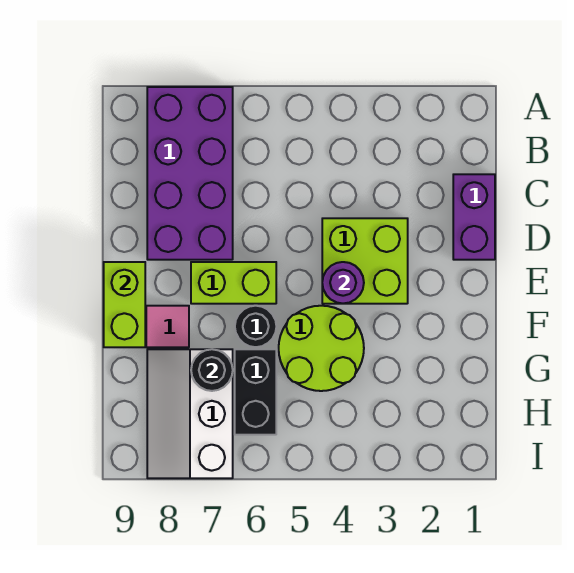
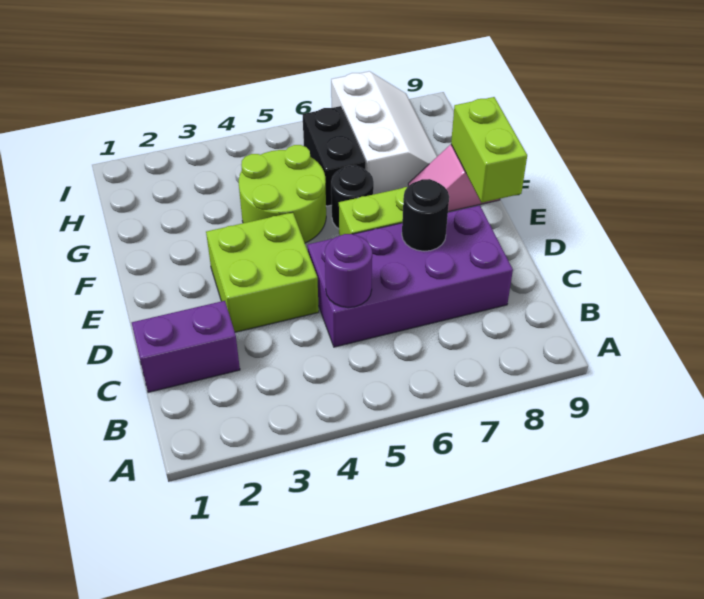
purple 2x4 brick [147,87,233,260] -> purple 2x4 brick turned to [307,205,513,347]
purple 1x2 brick [453,174,495,260] -> purple 1x2 brick turned to [132,301,240,392]
purple 1x1 round brick [322,262,364,304] -> purple 1x1 round brick moved to [325,234,372,308]
black 1x1 round brick [191,349,233,391] -> black 1x1 round brick moved to [402,179,449,251]

